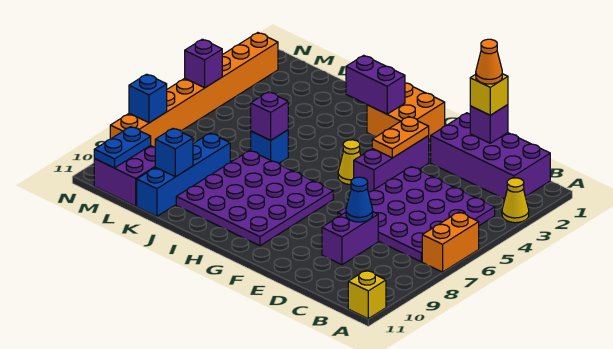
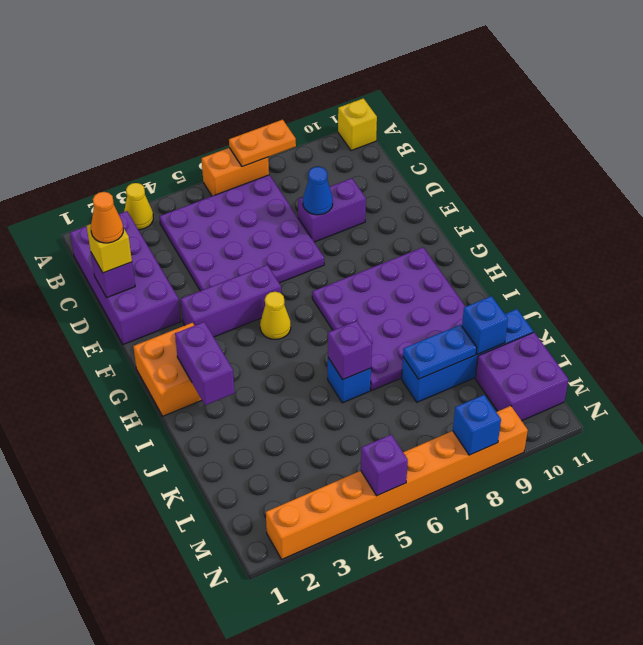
orange 1x2 plate [372,117,429,158] -> orange 1x2 plate moved to [229,120,296,167]
blue 1x2 plate [94,127,151,168] -> blue 1x2 plate moved to [403,325,477,379]

